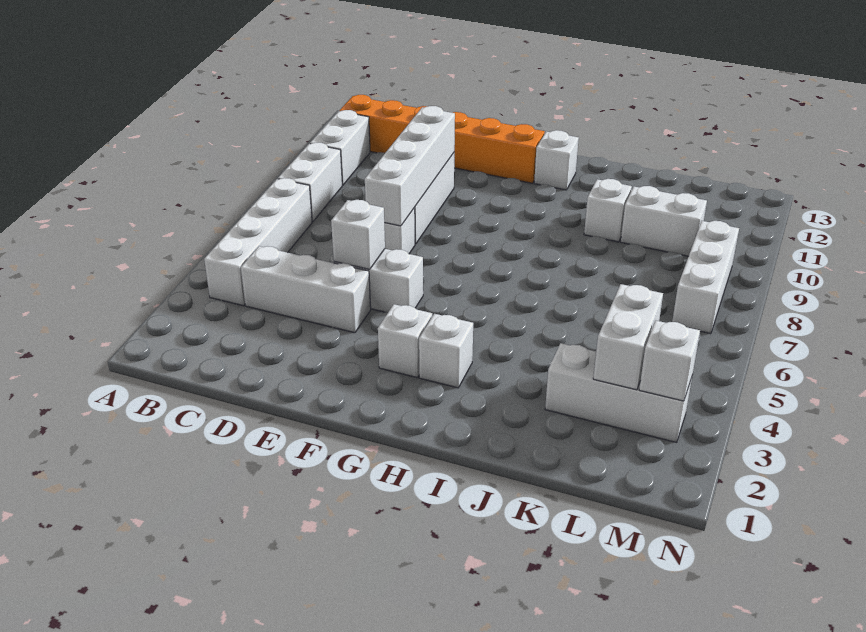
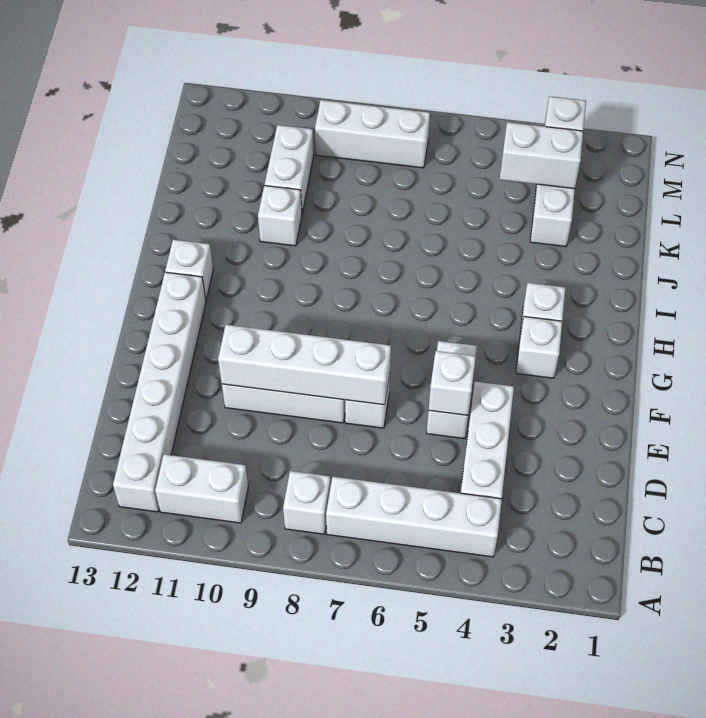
white 1x2 brick [278,143,342,222] -> white 1x1 brick [283,471,331,534]
orange 1x6 brick [339,95,545,183] -> white 1x6 brick [113,272,206,512]

